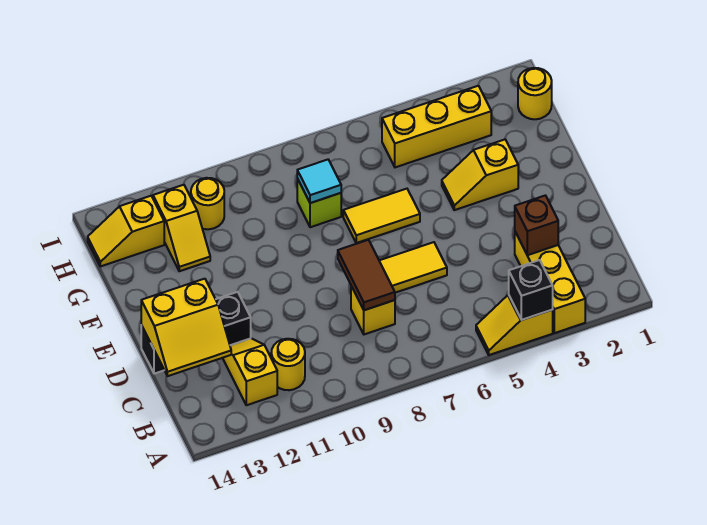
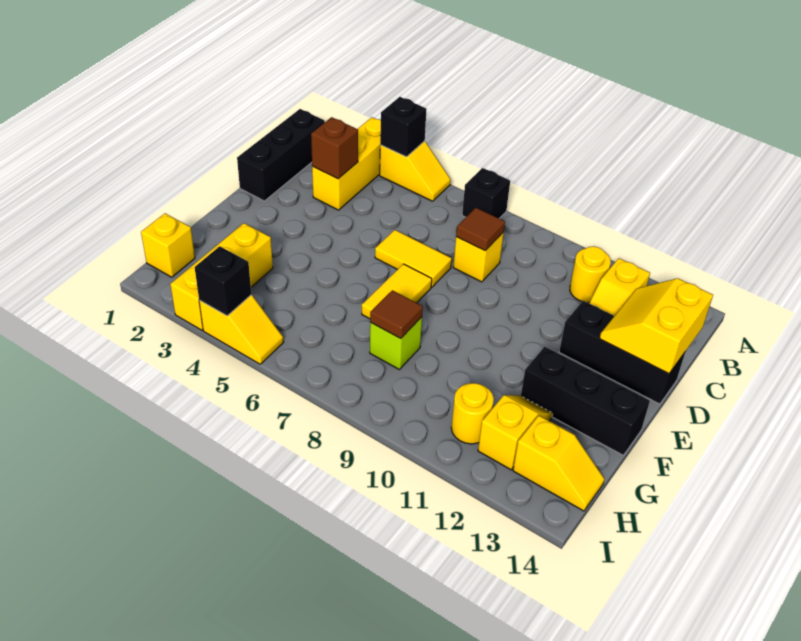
none -> black 1x1 brick [462,168,510,218]
none -> black 1x3 brick [237,109,325,201]
brown 1x2 tile [338,240,395,310] -> brown 1x1 tile [456,208,505,251]
yellow 2x2 slope [141,279,231,376] -> yellow 2x2 slope turned to [600,278,713,374]
yellow 1x2 slope [442,139,518,210] -> yellow 1x2 slope moved to [199,295,284,364]
yellow 1x2 tile [343,189,420,243] -> yellow 1x2 tile turned to [362,264,432,319]
none -> black 1x3 brick [521,347,650,455]
cyan 1x1 tile [297,160,341,203] -> brown 1x1 tile [370,290,423,339]
yellow 1x1 round brick [518,68,552,119] -> yellow 1x1 brick [141,213,195,277]
yellow 1x3 brick [382,86,491,167] -> yellow 1x3 brick turned to [170,223,273,330]
none -> black 1x1 brick [195,246,251,316]

